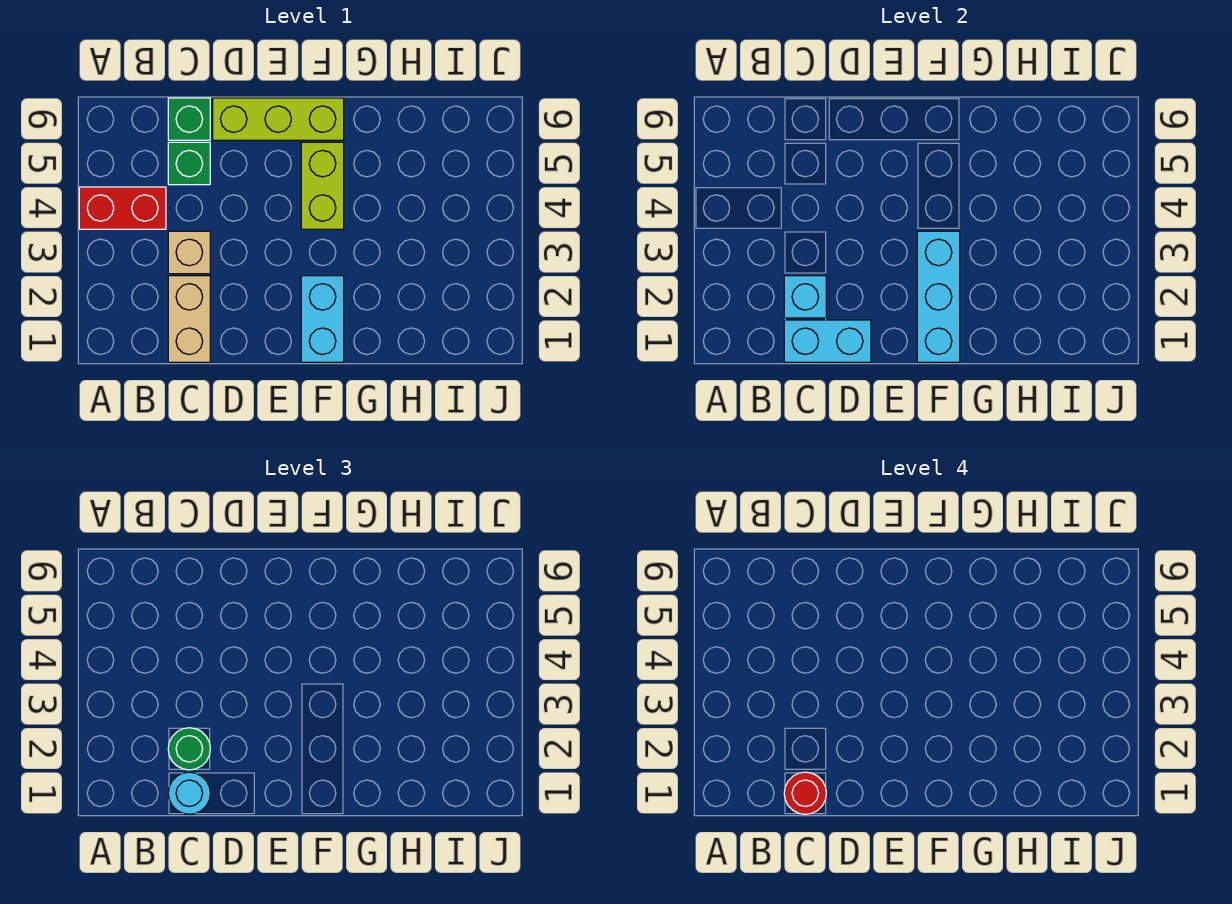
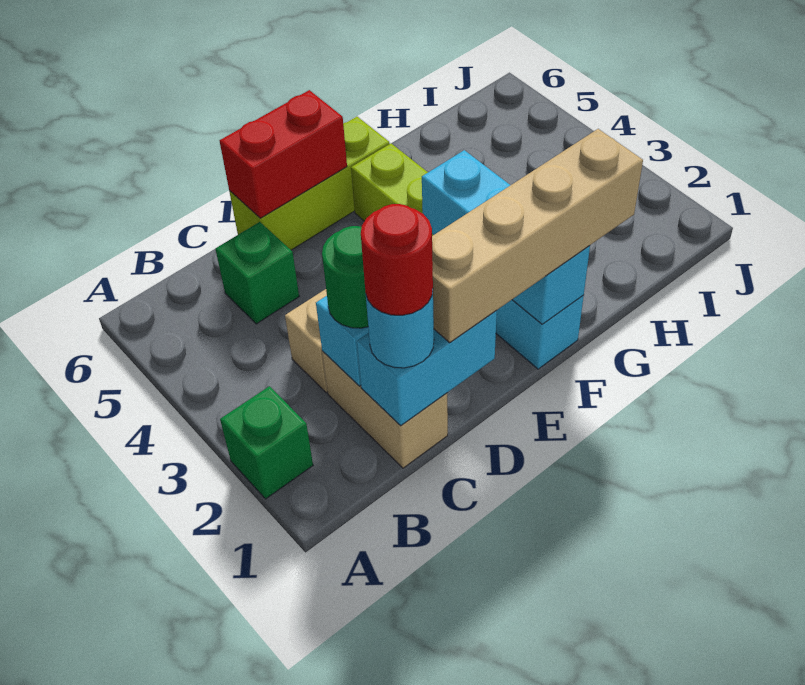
red 1x2 brick [79,187,166,229] -> red 1x2 brick moved to [220,90,347,218]
green 1x1 brick [168,98,210,140] -> green 1x1 brick moved to [220,386,313,499]
none -> tan 1x4 brick [432,129,643,342]

